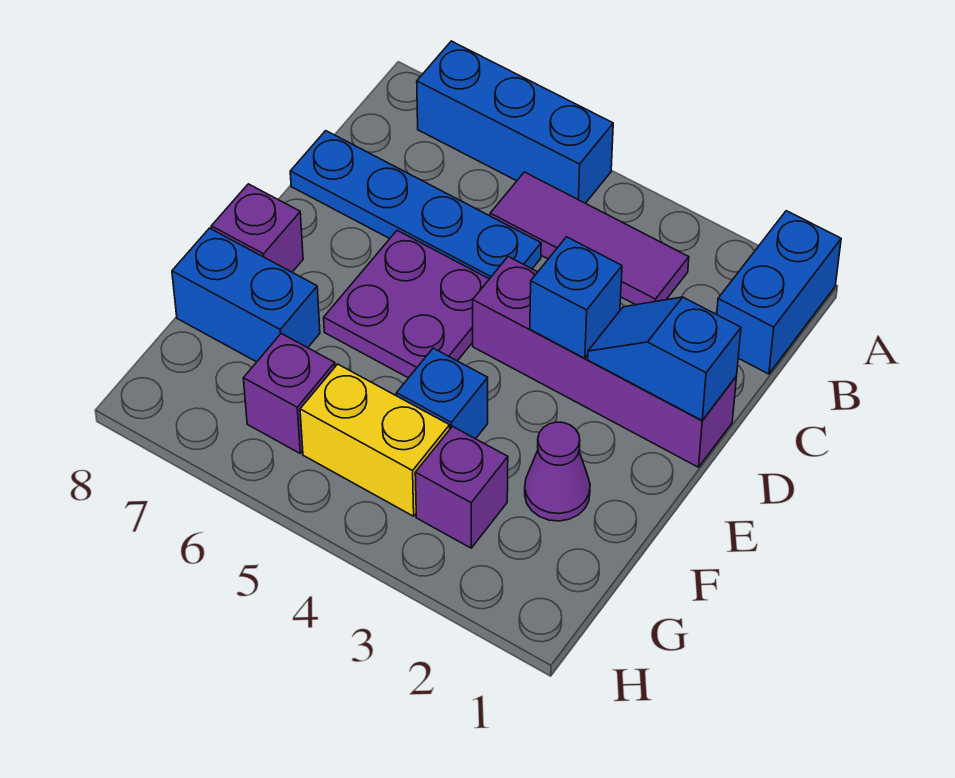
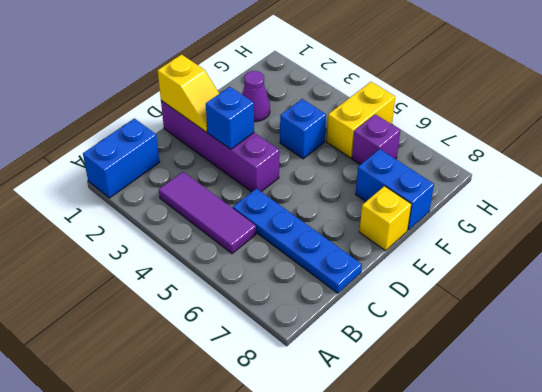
blue 1x3 brick [417,41,613,203] -> none
blue 1x2 slope [588,297,741,420] -> yellow 1x2 slope [158,55,219,132]
purple 2x2 plate [324,231,489,378] -> none
purple 1x1 brick [211,184,303,272] -> yellow 1x1 brick [359,186,411,251]
purple 1x1 brick [415,427,508,548] -> none
yellow 1x2 brick [300,364,450,516] -> yellow 1x2 brick turned to [327,82,395,158]

